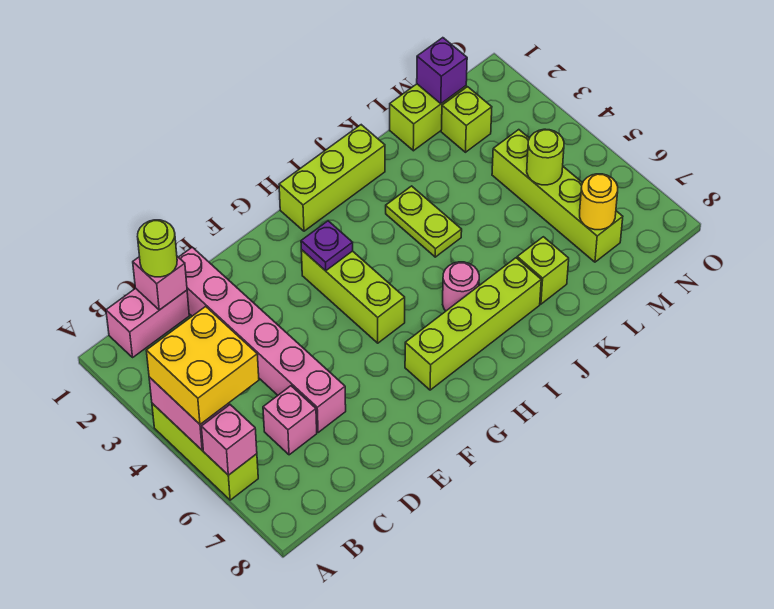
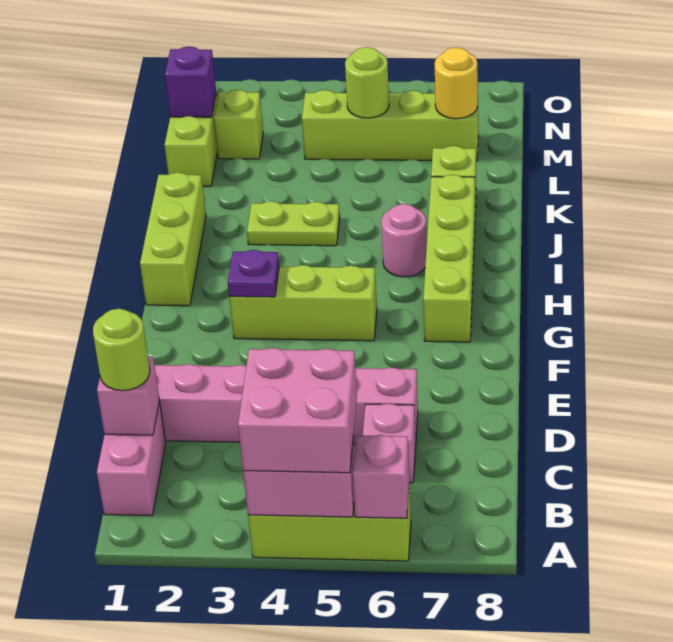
yellow 2x2 brick [146,306,259,424] -> pink 2x2 brick [238,348,357,473]

